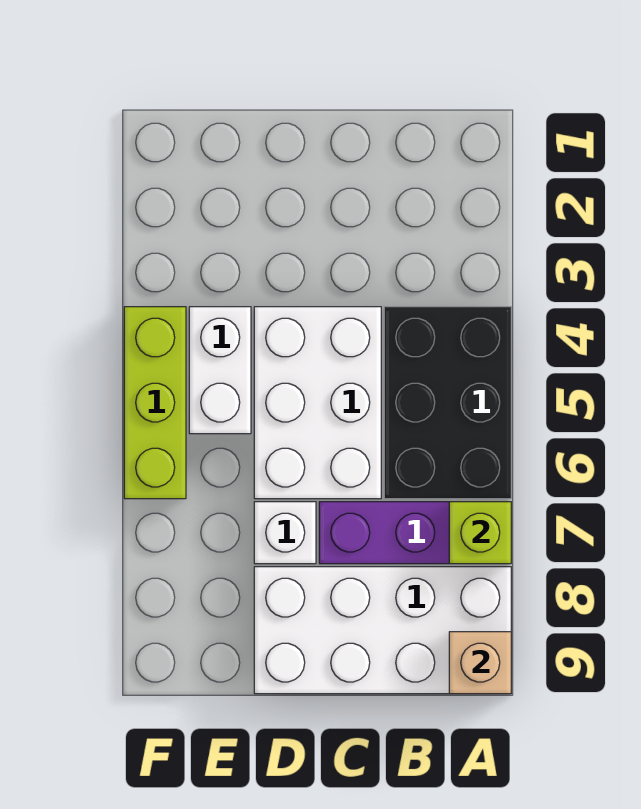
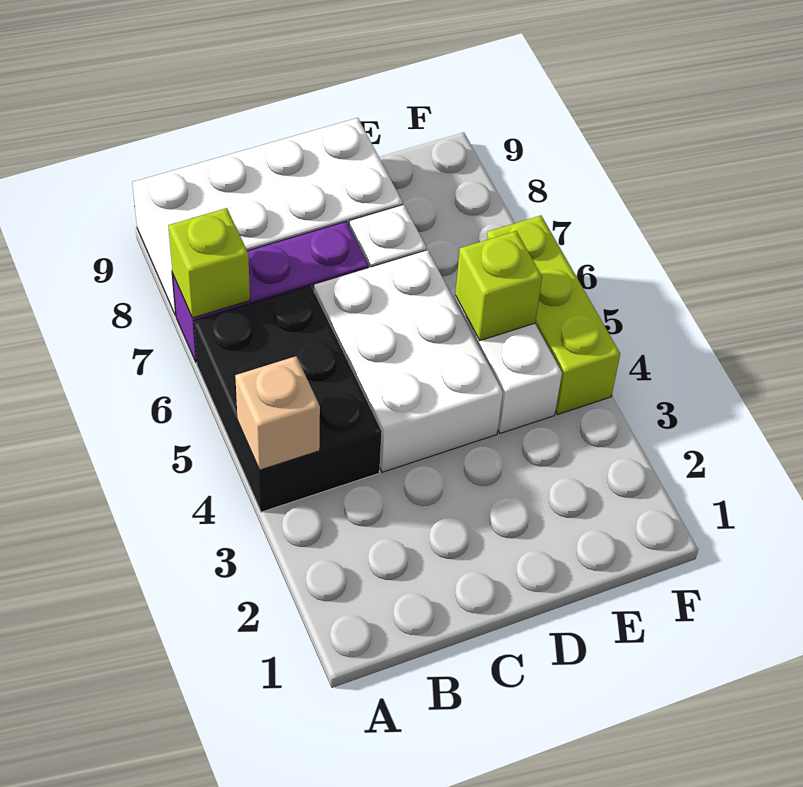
tan 1x1 brick [449,632,511,694] -> tan 1x1 brick moved to [235,356,320,470]
none -> lime 1x1 brick [455,231,542,341]

